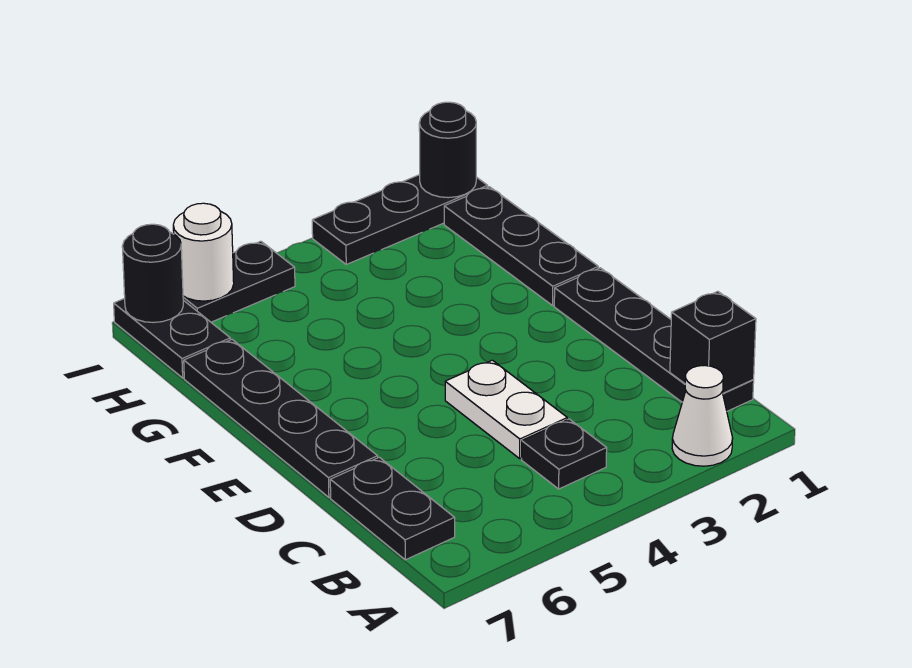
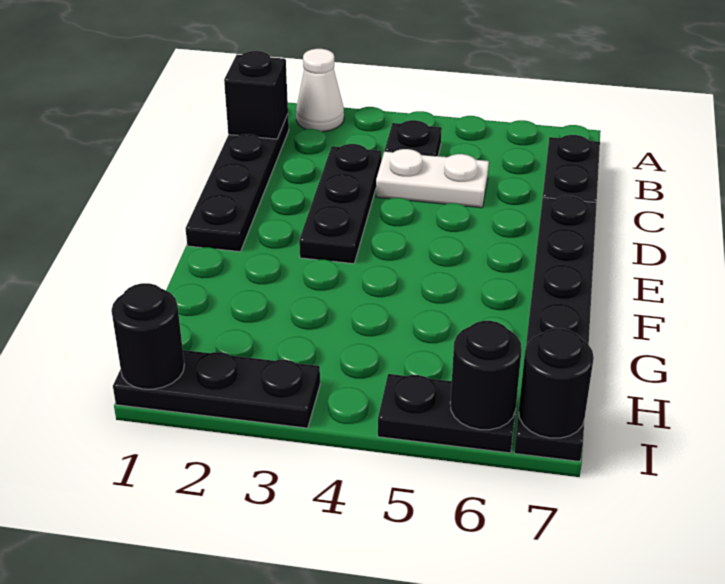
white 1x2 plate [445,360,567,458] -> white 1x2 plate turned to [376,149,489,208]
black 1x3 plate [444,187,598,305] -> black 1x3 plate moved to [299,144,382,264]
white 1x1 round brick [173,203,234,301] -> black 1x1 round brick [450,321,522,430]

